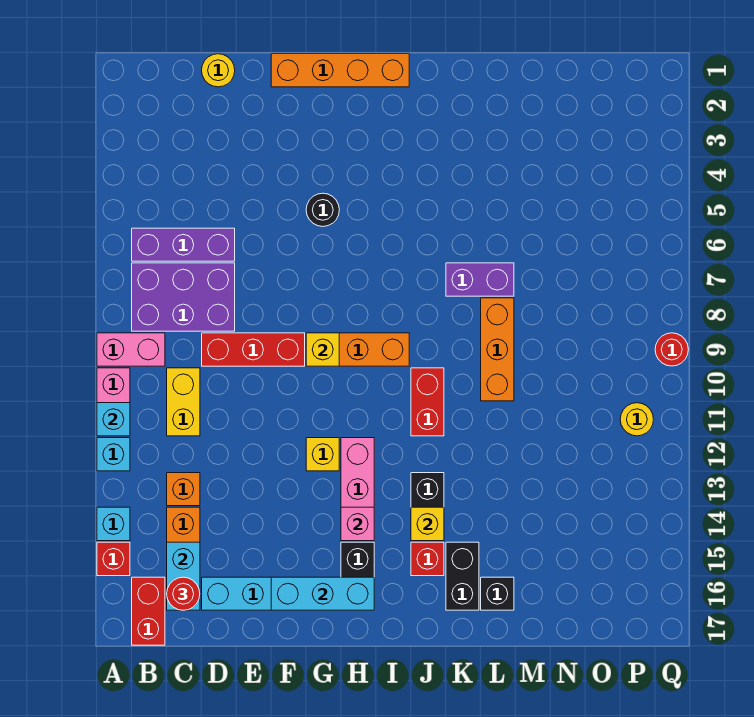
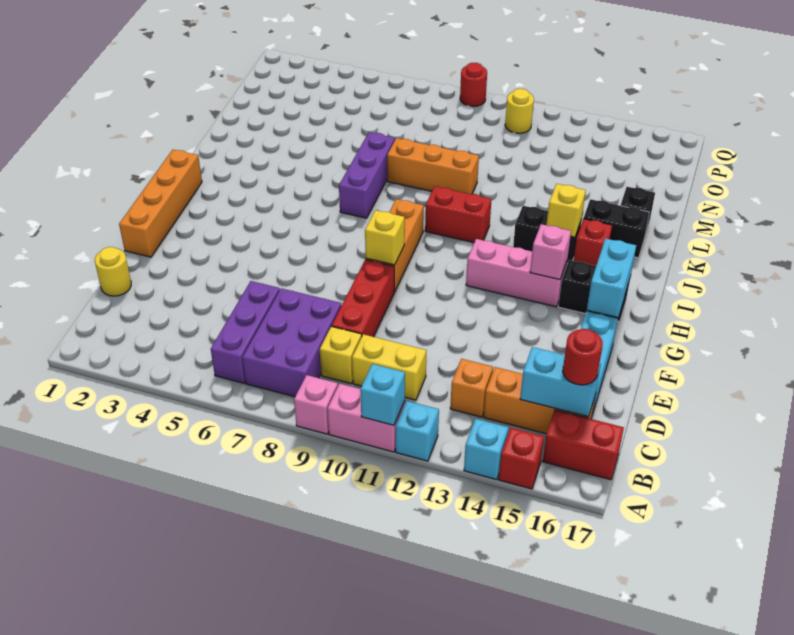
pink 1x2 brick [97,333,165,366] -> pink 1x1 brick [294,375,338,434]
cyan 1x3 brick [271,577,374,610] -> cyan 1x2 brick [587,238,636,317]
black 1x1 round brick [306,193,339,227] -> none
yellow 1x1 brick [306,438,339,471] -> yellow 1x1 brick moved to [320,326,362,383]
purple 1x2 brick [446,263,514,296] -> purple 1x3 brick [339,132,395,218]

